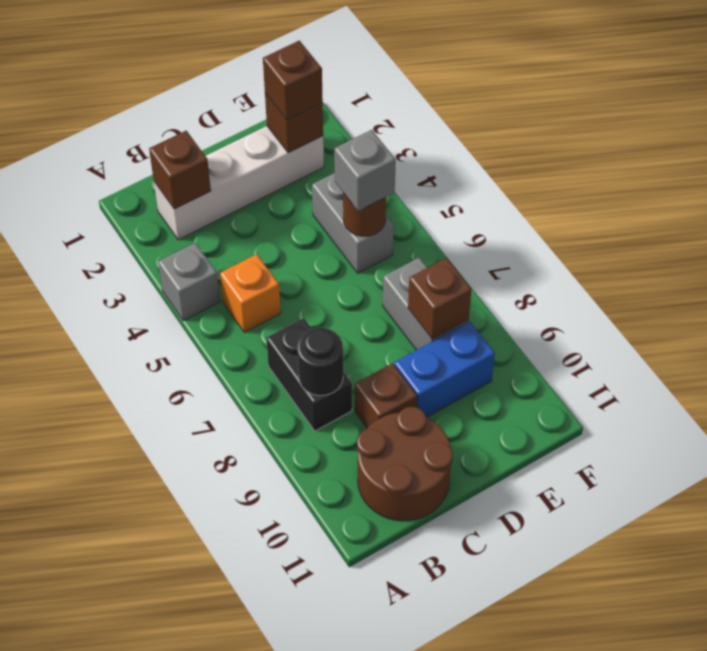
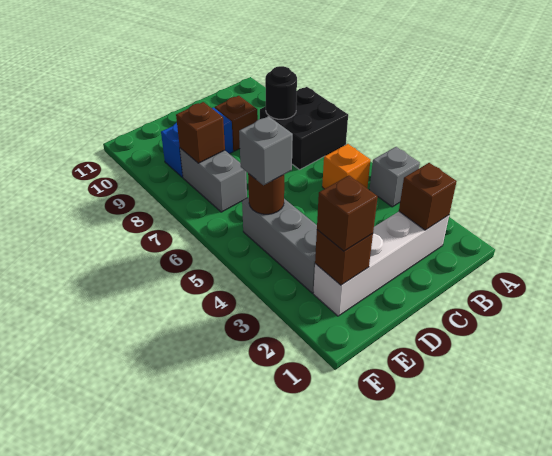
black 1x2 brick [266,318,352,431] -> black 2x2 brick [260,87,348,170]
brown 2x2 round brick [357,407,453,521] -> none
grey 1x2 brick [312,173,394,273] -> grey 1x3 brick [242,198,317,293]

